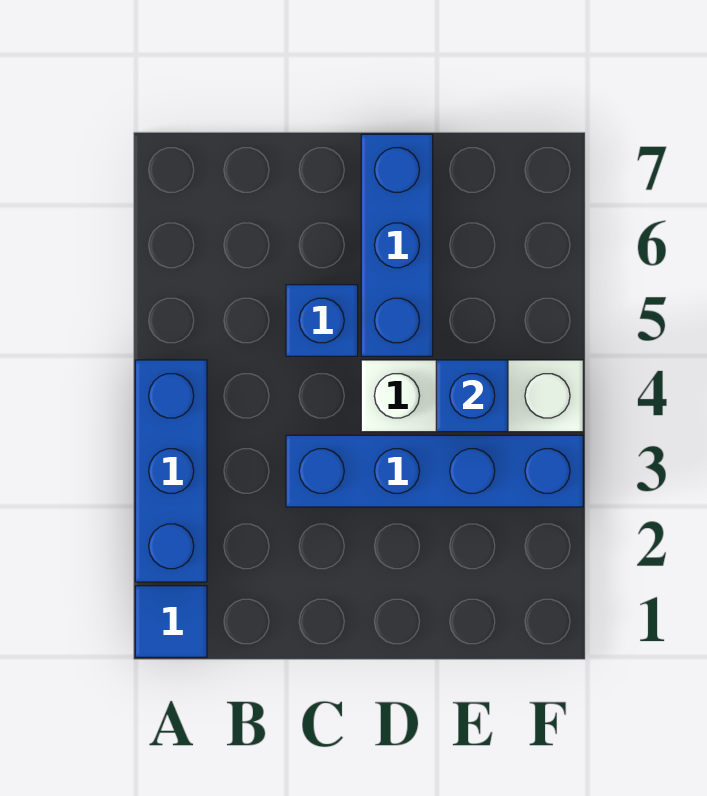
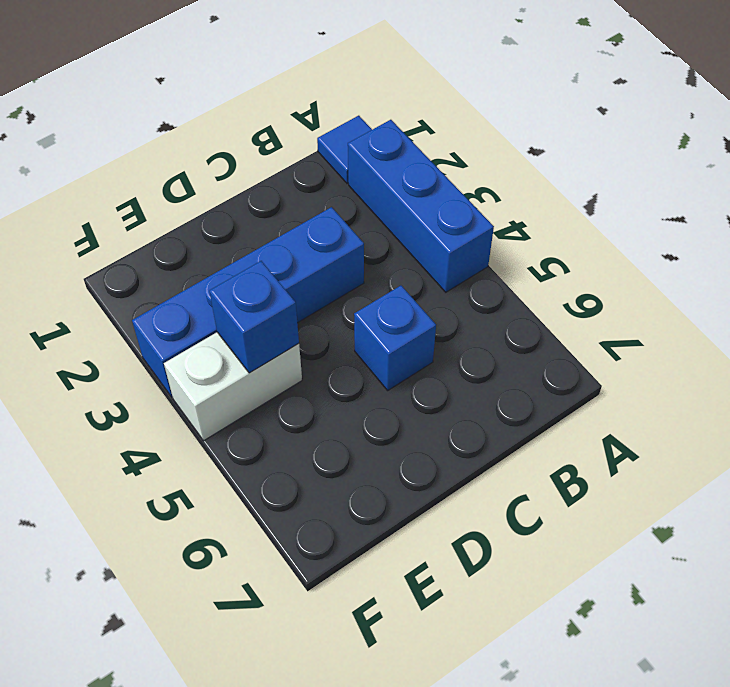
white 1x3 brick [361,360,583,432] -> white 1x2 brick [164,332,302,441]
blue 1x3 brick [361,134,433,356] -> none

